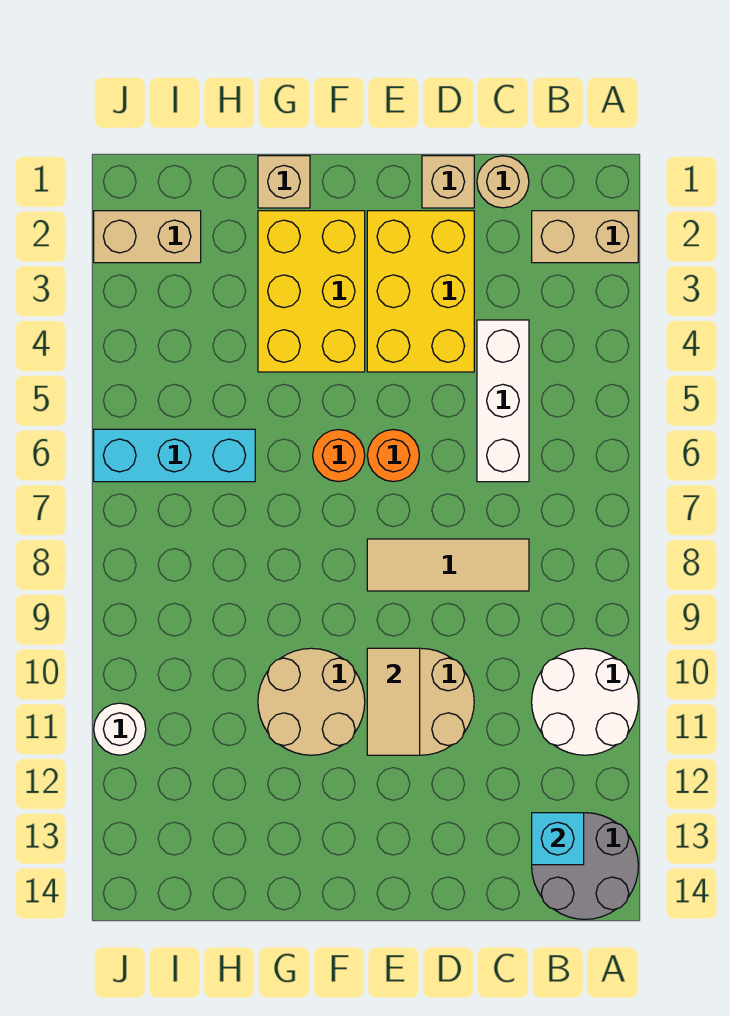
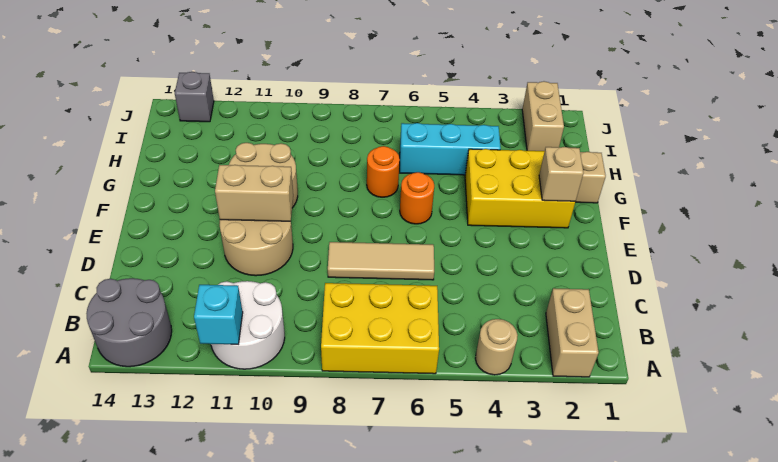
cyan 1x1 brick [532,813,584,865] -> cyan 1x1 brick moved to [194,285,243,344]
tan 1x1 round brick [477,156,529,208] -> tan 1x1 round brick moved to [475,319,518,375]
white 1x3 brick [477,320,529,482] -> none
tan 1x3 tile [367,539,529,591] -> tan 1x3 tile turned to [328,242,434,280]
tan 1x1 brick [422,156,474,208] -> tan 1x1 brick moved to [539,147,584,201]
yellow 2x3 brick [367,211,474,372] -> yellow 2x3 brick moved to [321,283,439,374]
orange 1x1 round brick [367,430,419,482] -> orange 1x1 round brick moved to [367,146,400,197]
tan 1x2 tile [367,648,420,755] -> tan 1x2 brick [215,165,293,221]
cyan 1x3 brick [94,429,255,482] -> cyan 1x3 brick turned to [400,123,501,175]
white 1x1 round brick [94,703,146,755] -> none
none -> grey 1x1 brick [175,72,214,122]

